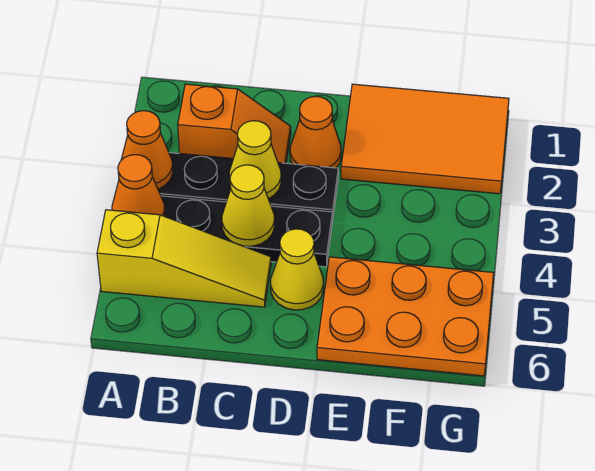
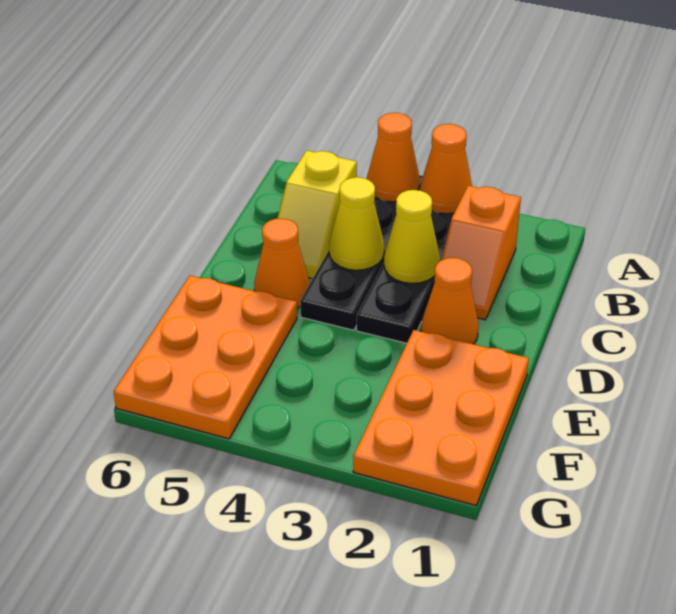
yellow 1x3 slope [97,210,271,307] -> yellow 1x2 slope [277,151,357,279]
yellow 1x1 cone [271,229,323,310] -> orange 1x1 cone [254,218,310,308]
orange 2x3 tile [341,84,509,194] -> orange 2x3 plate [353,330,529,506]

